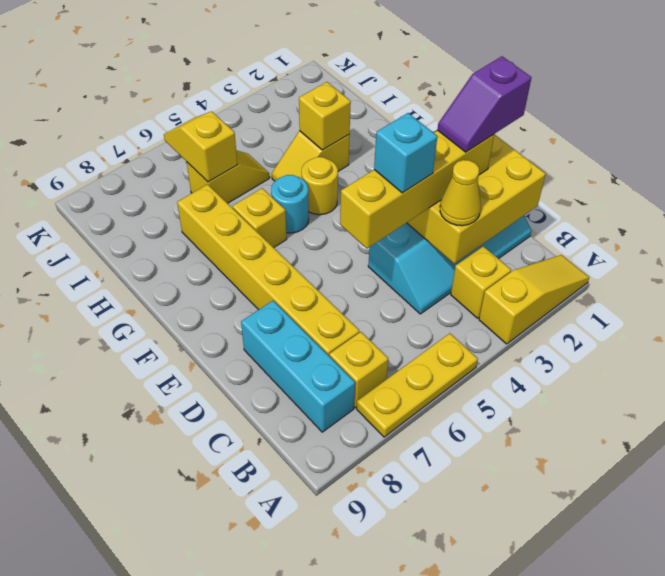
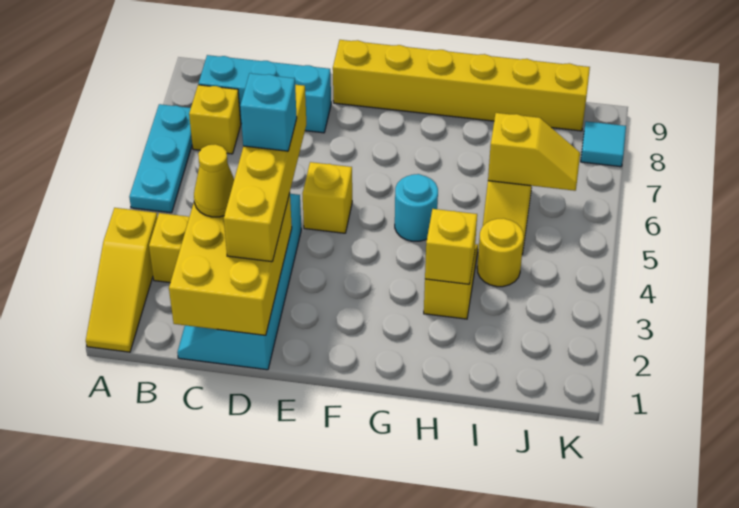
yellow 1x3 plate [357,333,478,437] -> cyan 1x3 plate [129,104,192,213]
yellow 1x6 brick [177,184,359,355] -> yellow 1x6 brick moved to [333,40,590,131]
purple 1x2 slope [437,56,532,152] -> none
yellow 1x1 round brick [301,157,338,215] -> yellow 1x1 round brick moved to [477,218,524,287]
yellow 1x1 brick [233,188,287,248] -> yellow 1x1 brick moved to [302,162,352,233]
none -> cyan 1x1 tile [581,121,626,167]

